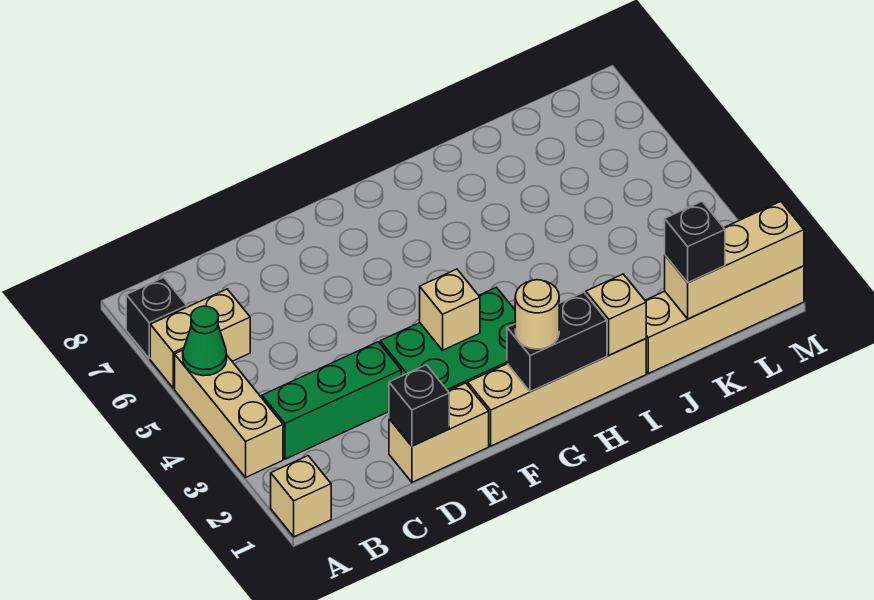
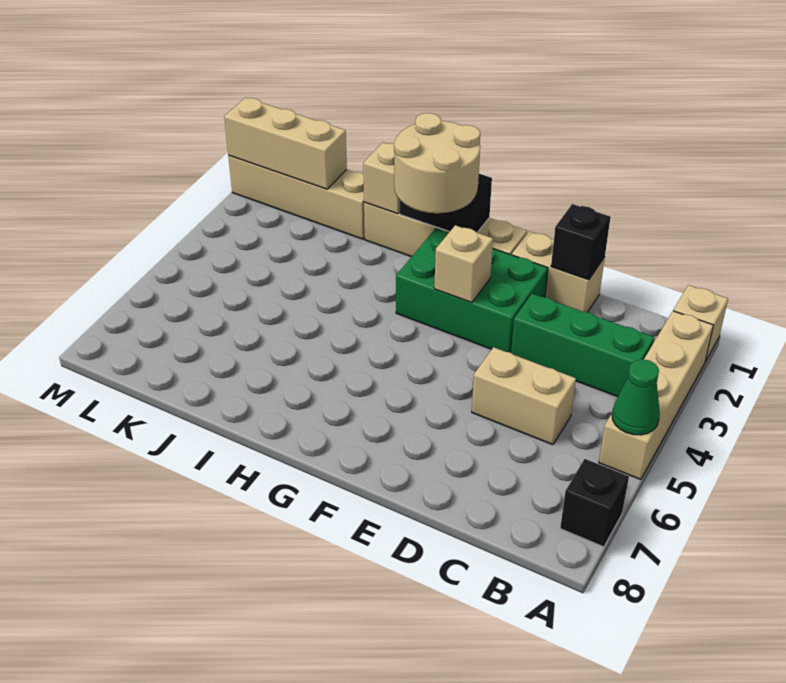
tan 1x3 brick [175,350,283,477] -> tan 1x4 brick [599,311,713,480]
tan 1x2 brick [150,289,250,388] -> tan 1x2 brick moved to [472,347,576,445]
tan 1x1 round brick [515,280,559,349] -> tan 2x2 round brick [394,113,480,213]
black 1x1 brick [665,202,725,283] -> none

